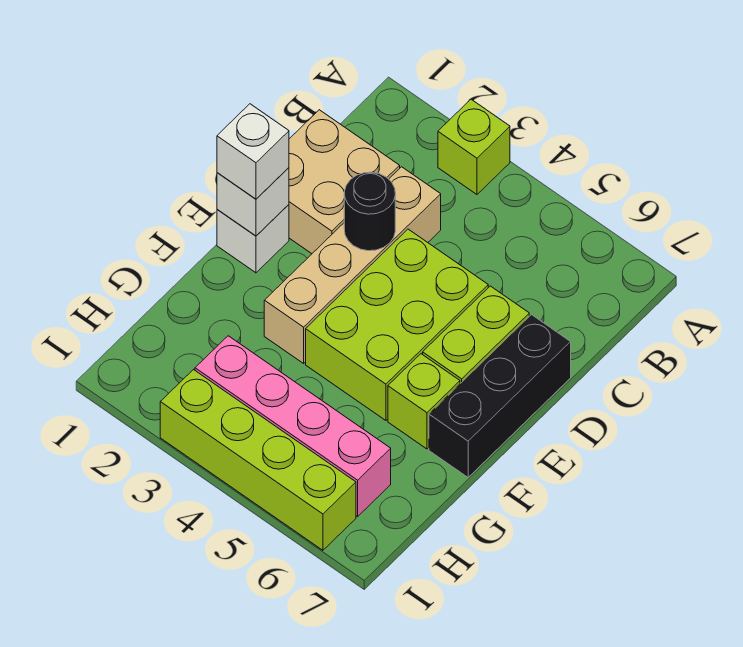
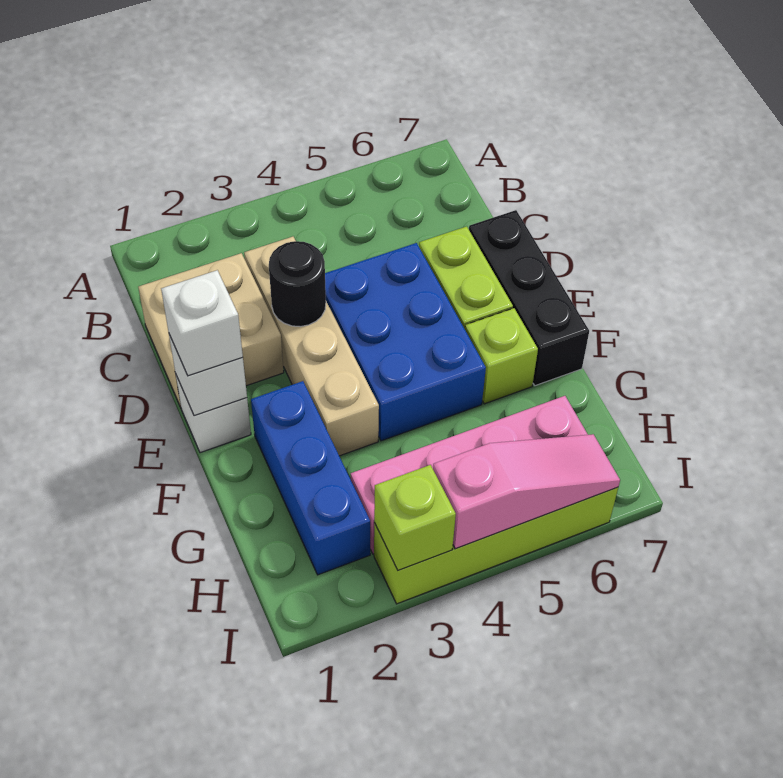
lime 1x1 brick [438,99,510,194] -> lime 1x1 brick moved to [374,465,456,570]
lime 2x3 brick [306,229,488,420] -> blue 2x3 brick [325,243,486,441]
none -> blue 1x3 brick [251,381,370,575]
none -> pink 1x3 slope [433,434,620,549]

